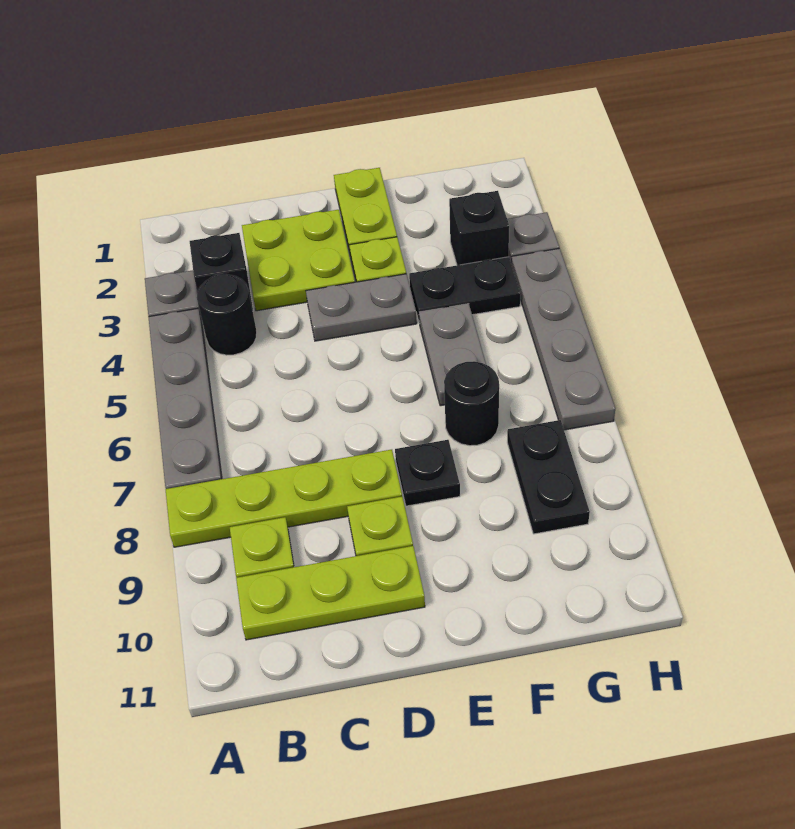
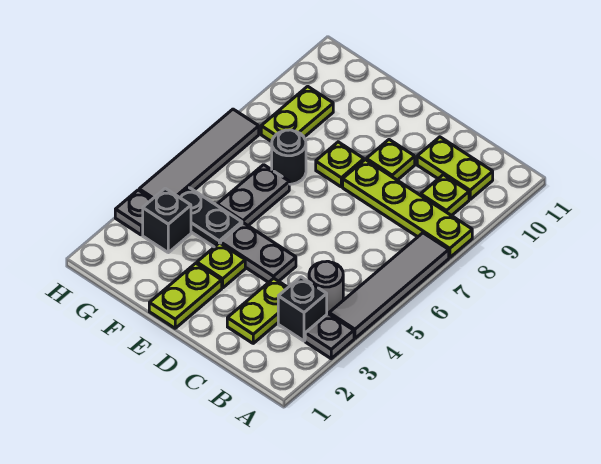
grey 1x4 plate [149,308,222,489] -> grey 1x4 tile [329,233,449,338]
black 1x1 round brick [197,274,257,355] -> grey 1x1 round brick [309,261,343,314]
lime 1x3 plate [236,546,425,640] -> lime 1x2 plate [417,137,493,199]
lime 2x2 plate [242,210,355,311] -> lime 1x2 plate [227,278,288,343]
black 1x1 plate [395,440,460,506] -> lime 1x1 plate [316,142,364,187]
black 1x2 plate [507,420,590,534] -> lime 1x2 plate [261,86,333,142]
grey 1x4 plate [511,248,615,430] -> grey 1x4 tile [139,109,259,199]

